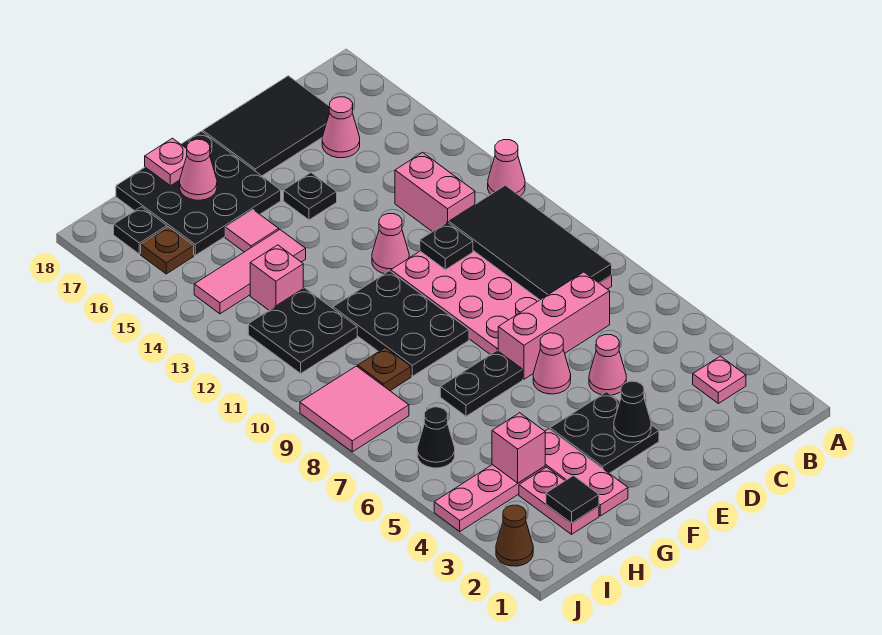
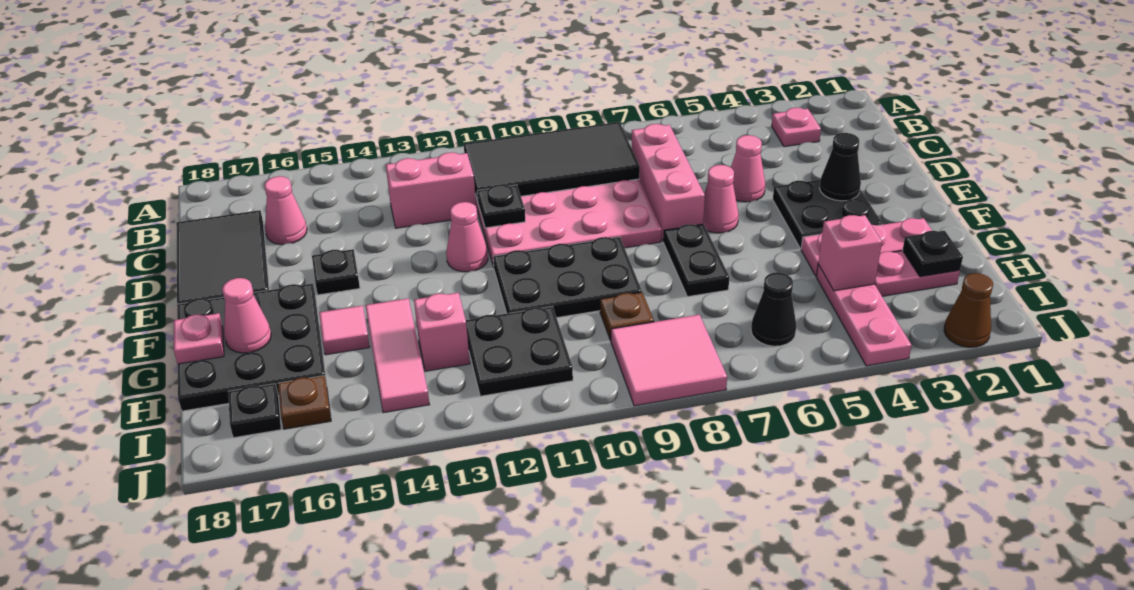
pink 1x1 cone [488,140,525,196] -> none
black 1x1 tile [546,476,599,523] -> black 1x1 plate [903,231,963,277]

